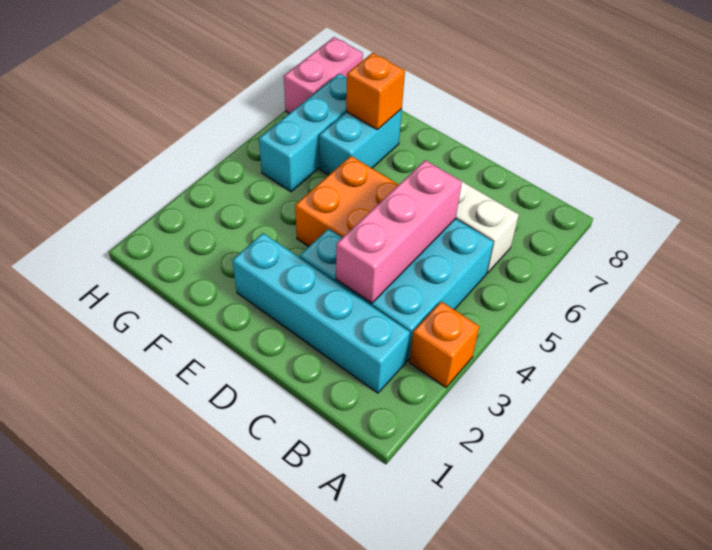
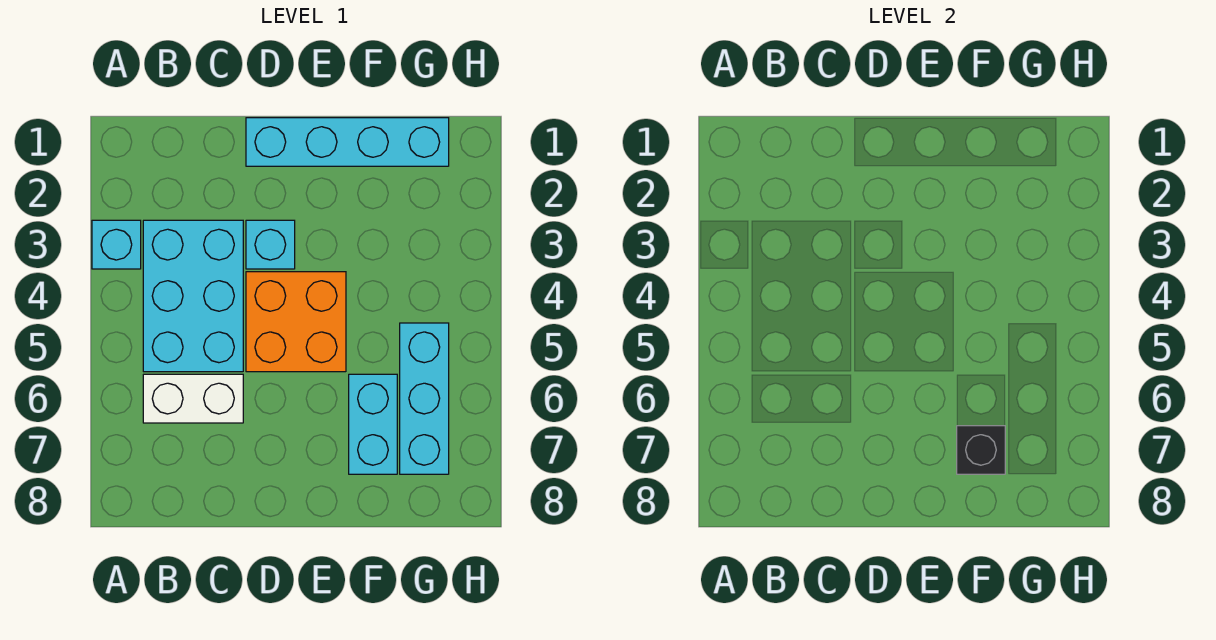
orange 1x1 brick [409,302,480,387] -> cyan 1x1 brick [92,220,141,269]
cyan 1x4 brick [232,233,410,393] -> cyan 1x4 brick moved to [246,118,449,166]
pink 1x3 brick [336,160,462,303] -> none
orange 1x1 brick [346,53,405,129] -> black 1x1 brick [957,426,1005,474]
pink 1x2 brick [284,37,363,114] -> none

